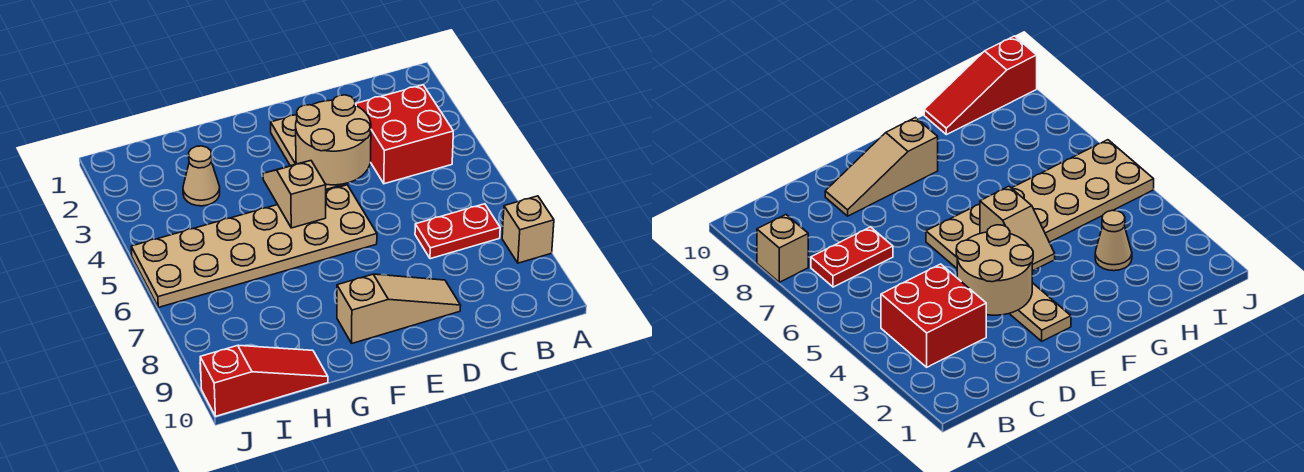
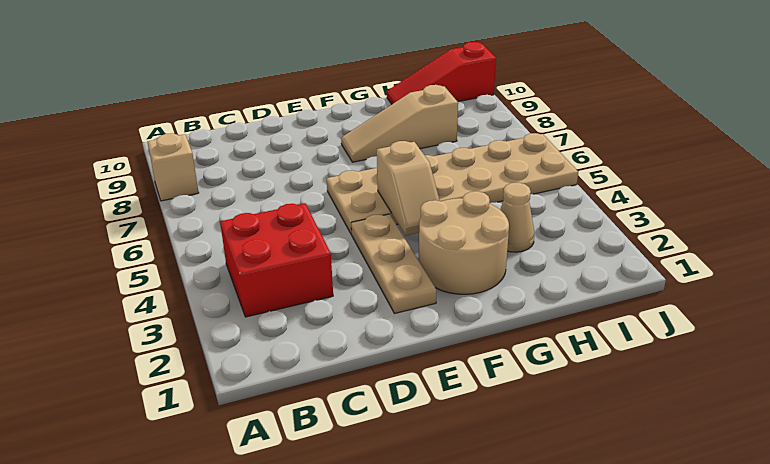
red 1x2 plate [415,204,500,259] -> none
tan 2x2 round brick [296,95,371,185] -> tan 2x2 round brick moved to [419,191,509,294]
tan 1x3 slope [337,274,461,343] -> tan 1x3 slope moved to [341,85,458,162]

